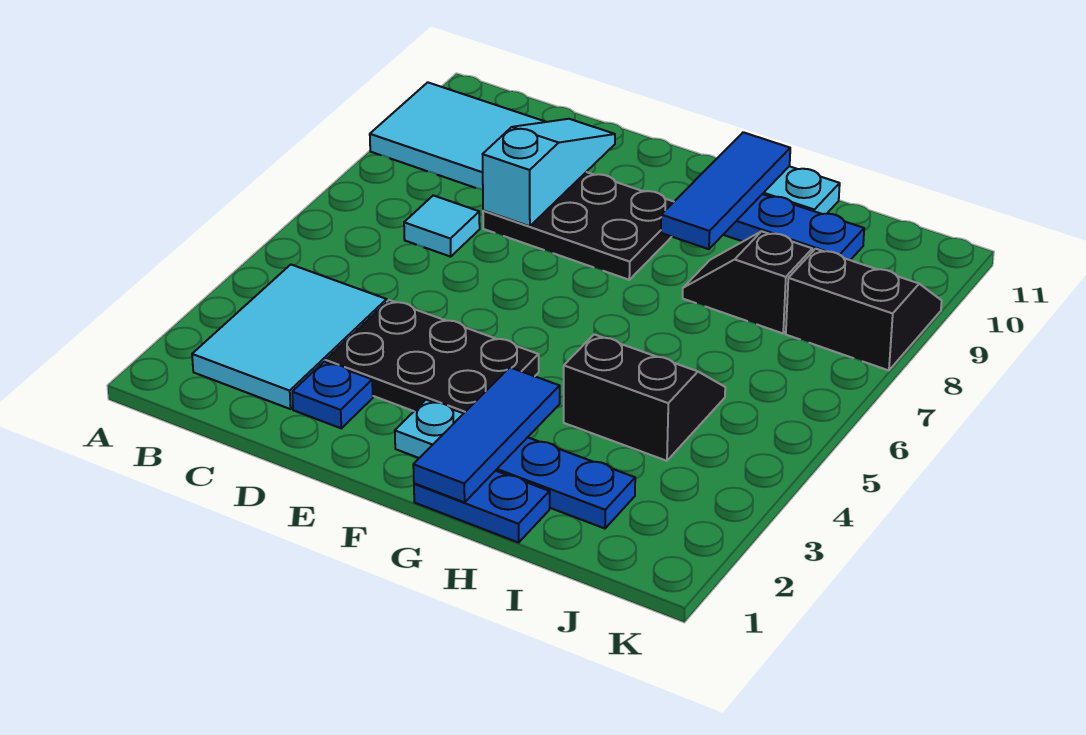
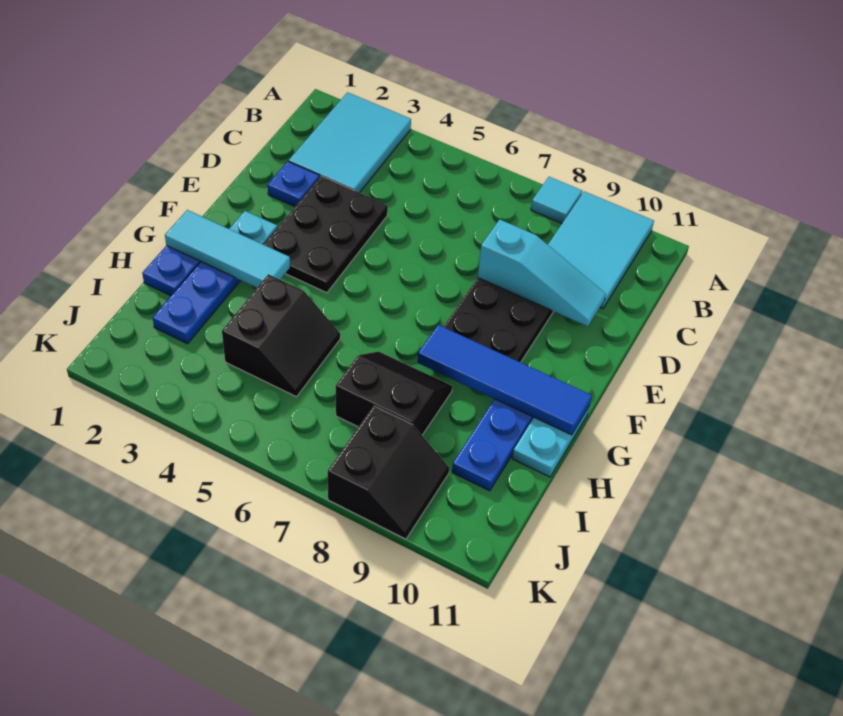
cyan 2x3 tile [192,265,387,409] -> cyan 2x3 tile turned to [289,92,411,193]
cyan 1x1 tile [404,195,480,257] -> cyan 1x1 tile moved to [531,177,582,223]
blue 1x3 tile [413,367,560,502] -> cyan 1x3 tile [165,210,290,288]
blue 1x3 tile [661,132,790,249] -> blue 1x4 tile [418,325,592,435]
black 1x2 slope [683,231,812,333] -> black 2x2 slope [336,352,452,435]

